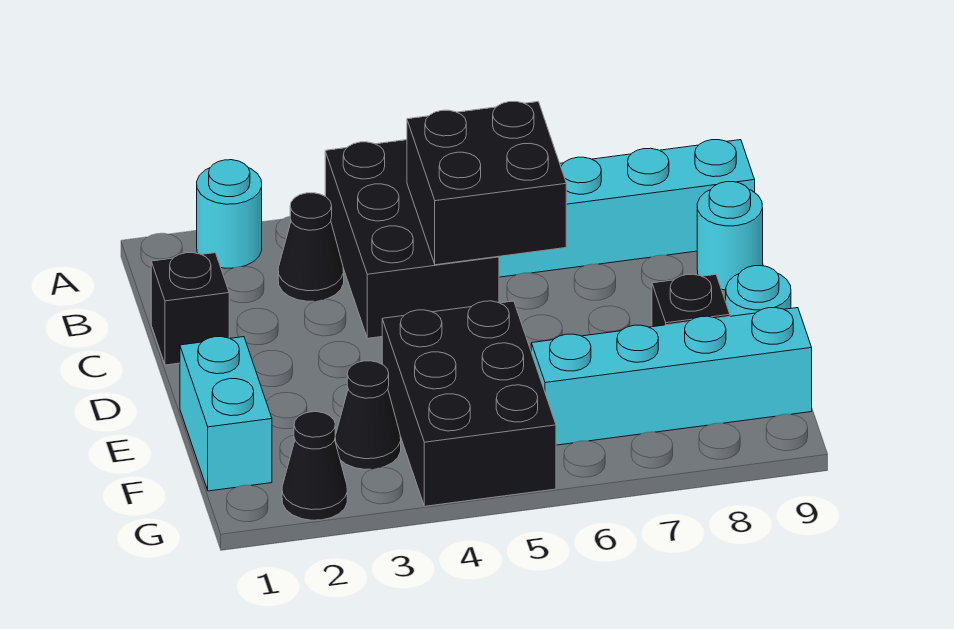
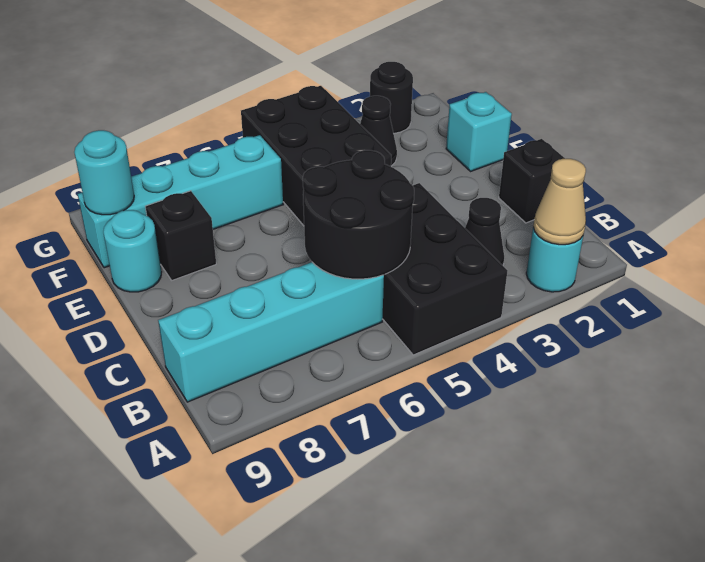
none -> tan 1x1 cone [533,159,586,245]
black 2x2 brick [407,102,566,265] -> black 2x2 round brick [303,150,414,279]
cyan 1x1 round brick [697,182,763,290] -> cyan 1x1 round brick moved to [74,130,134,215]
cyan 1x2 brick [180,337,272,491] -> cyan 1x1 brick [446,92,512,171]
black 1x1 cone [282,412,347,520] -> black 1x1 round brick [370,62,413,133]

